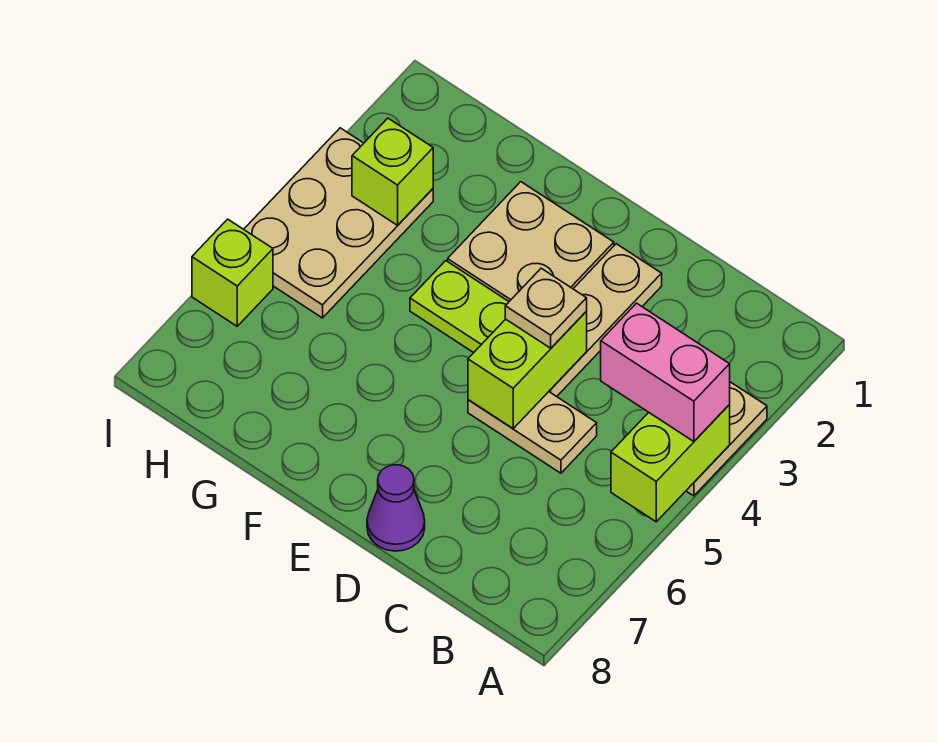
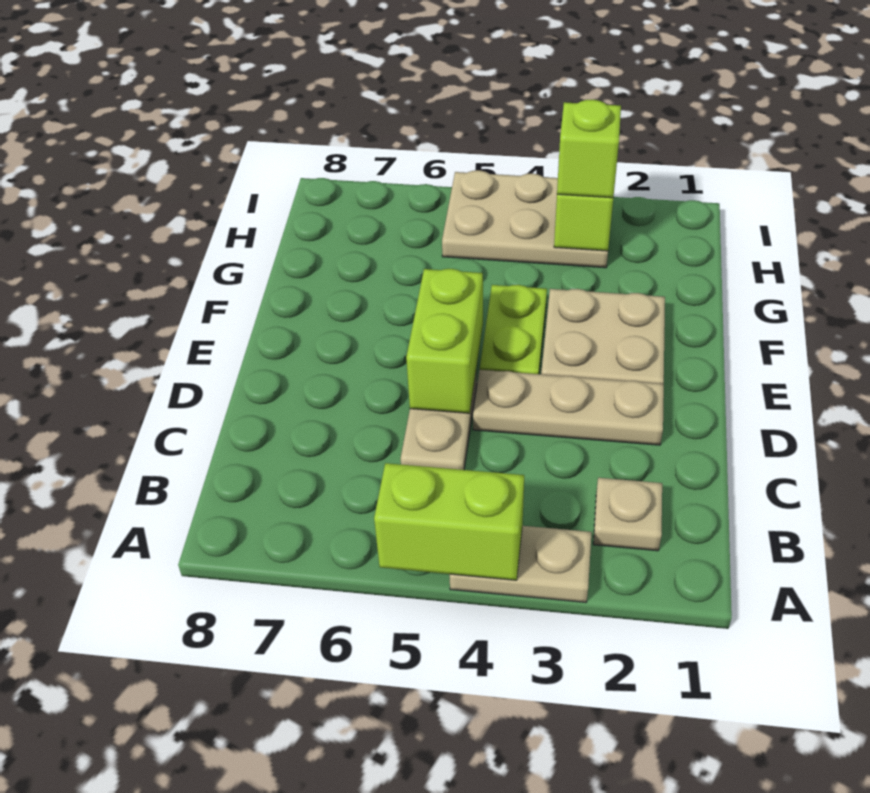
pink 1x2 brick [601,303,730,441] -> none
lime 1x2 brick [468,312,587,428] -> lime 1x2 brick turned to [406,269,483,413]
tan 1x1 plate [505,268,587,348] -> tan 1x1 plate moved to [593,478,662,551]
purple 1x1 cone [367,465,425,551] -> none
lime 1x1 brick [192,219,273,326] -> lime 1x1 brick moved to [557,100,621,198]

